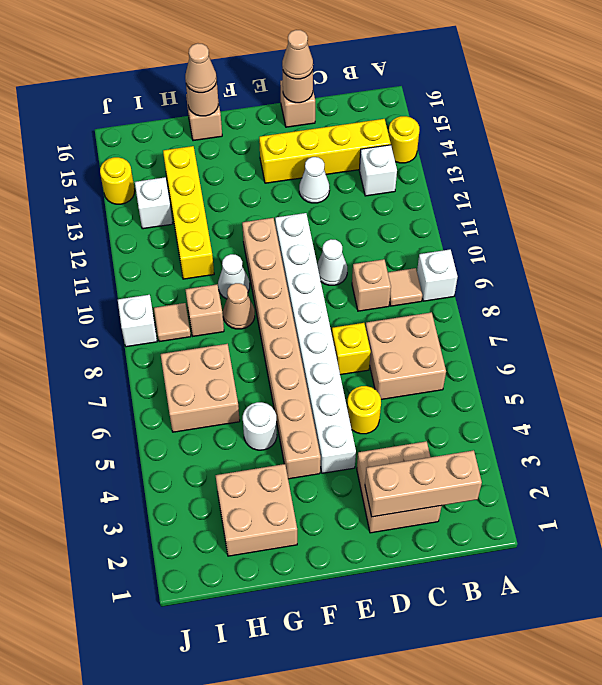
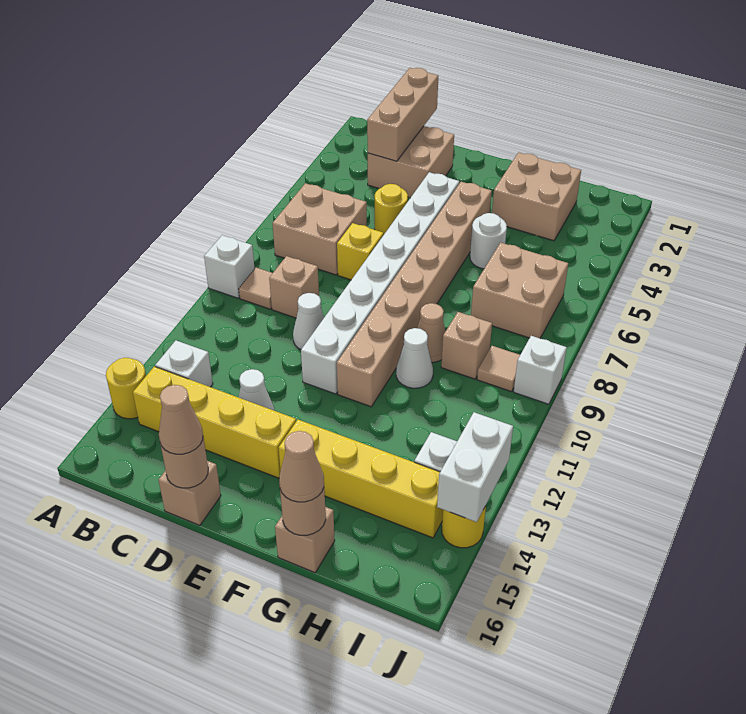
tan 1x3 brick [365,450,482,517] -> tan 1x3 brick turned to [367,68,438,161]
yellow 1x4 brick [163,146,214,279] -> yellow 1x4 brick turned to [279,420,443,538]
none -> white 1x2 brick [437,412,513,522]

